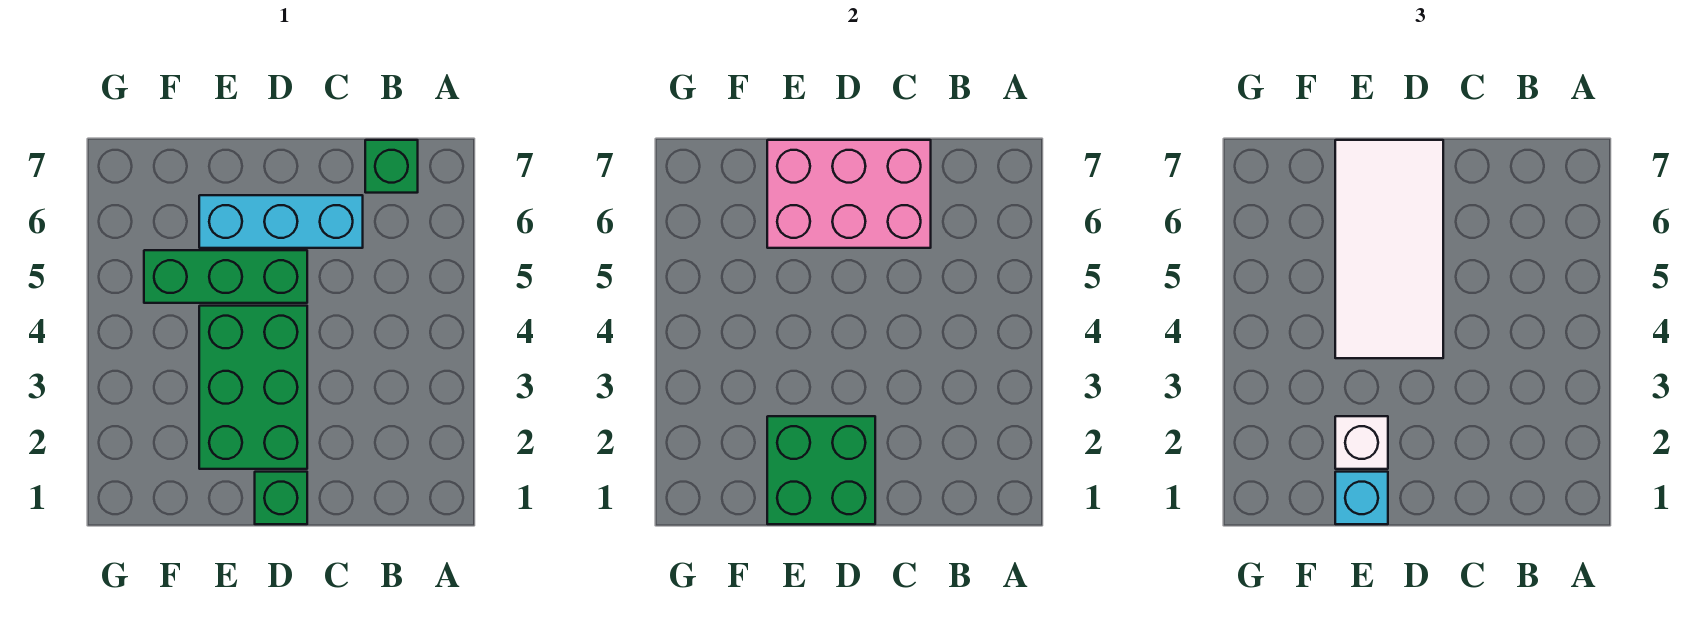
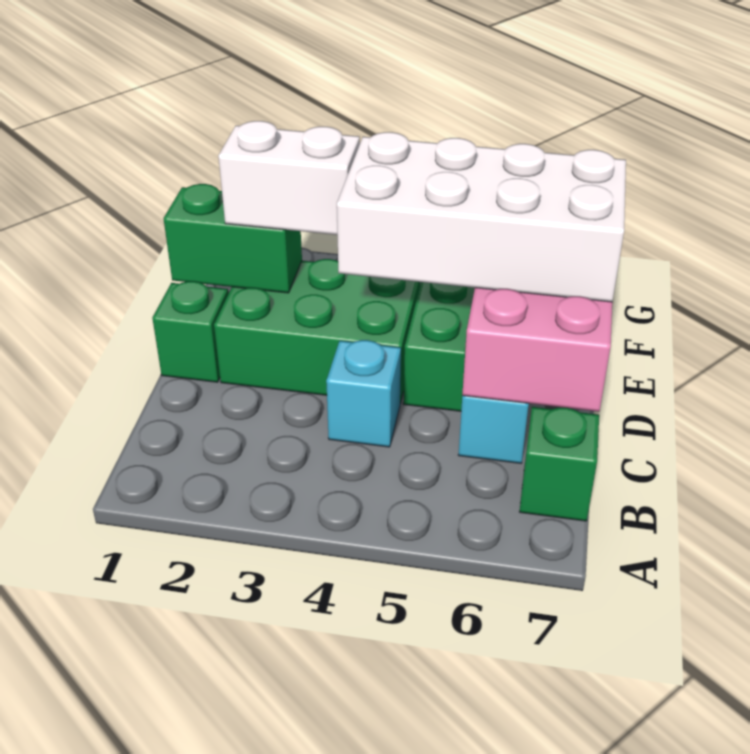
green 2x2 brick [767,416,875,524] -> green 1x2 brick [164,184,302,293]
white 2x4 tile [1335,140,1443,358] -> white 2x4 brick [337,132,626,302]
cyan 1x1 brick [1335,472,1388,524] -> cyan 1x1 brick moved to [326,340,401,447]
white 1x1 brick [1335,416,1388,469] -> white 1x2 brick [218,121,360,235]

